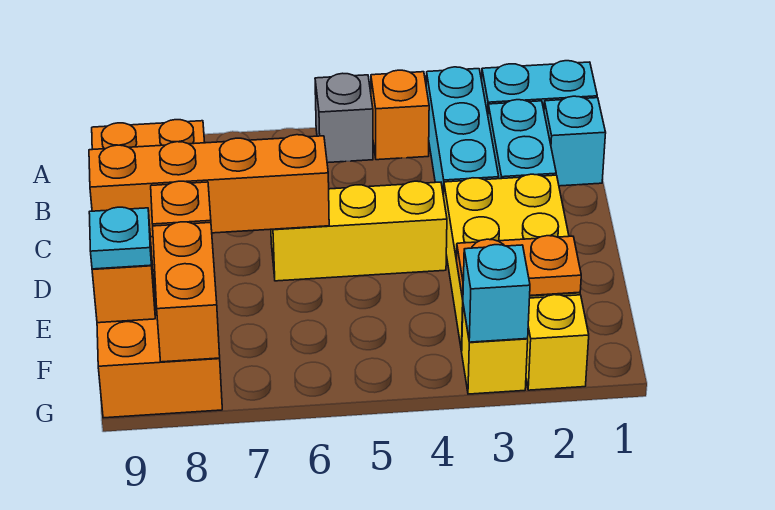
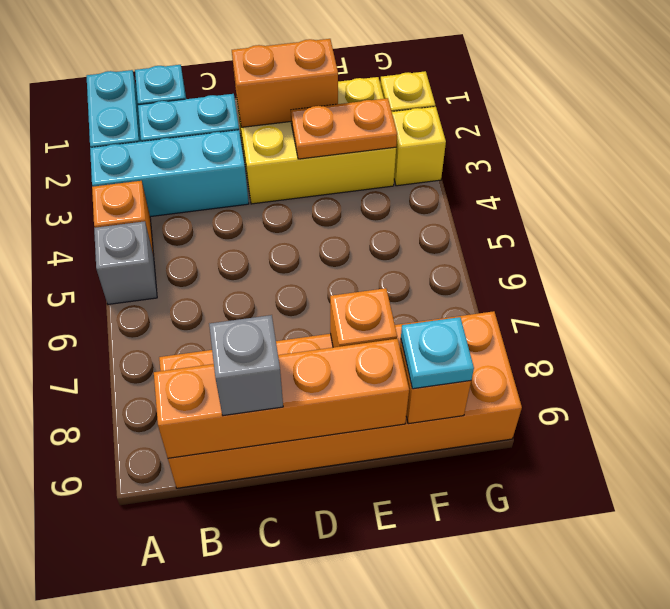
none -> grey 1x1 brick [209,315,283,416]
yellow 1x3 brick [271,181,447,281] -> none
orange 1x4 brick [89,135,329,237] -> orange 1x4 brick turned to [154,339,409,458]
orange 1x2 plate [456,236,581,299] -> orange 1x2 plate turned to [291,98,397,159]
orange 1x2 brick [153,222,220,362] -> orange 1x2 brick moved to [232,39,338,127]
cyan 1x1 brick [463,245,530,342] -> none

